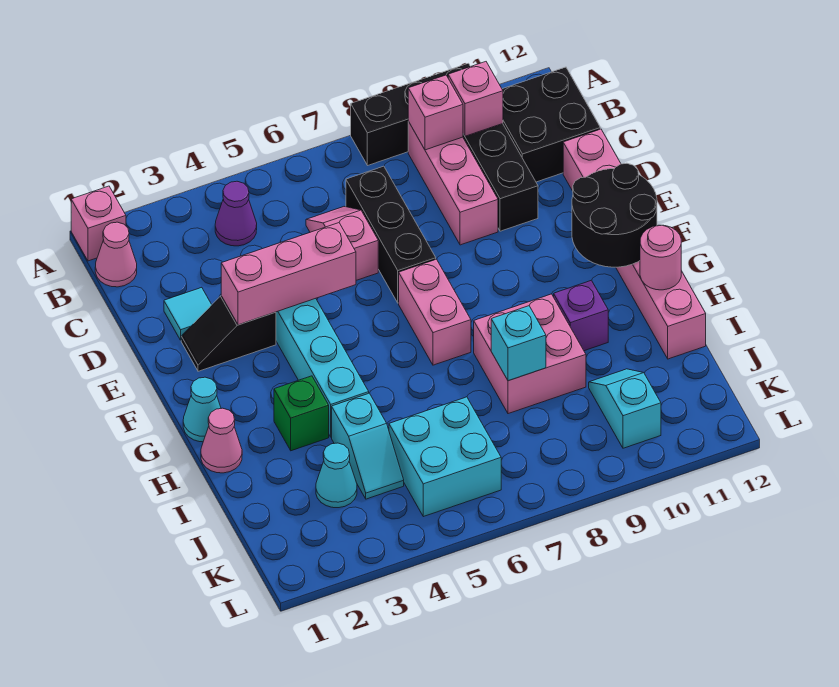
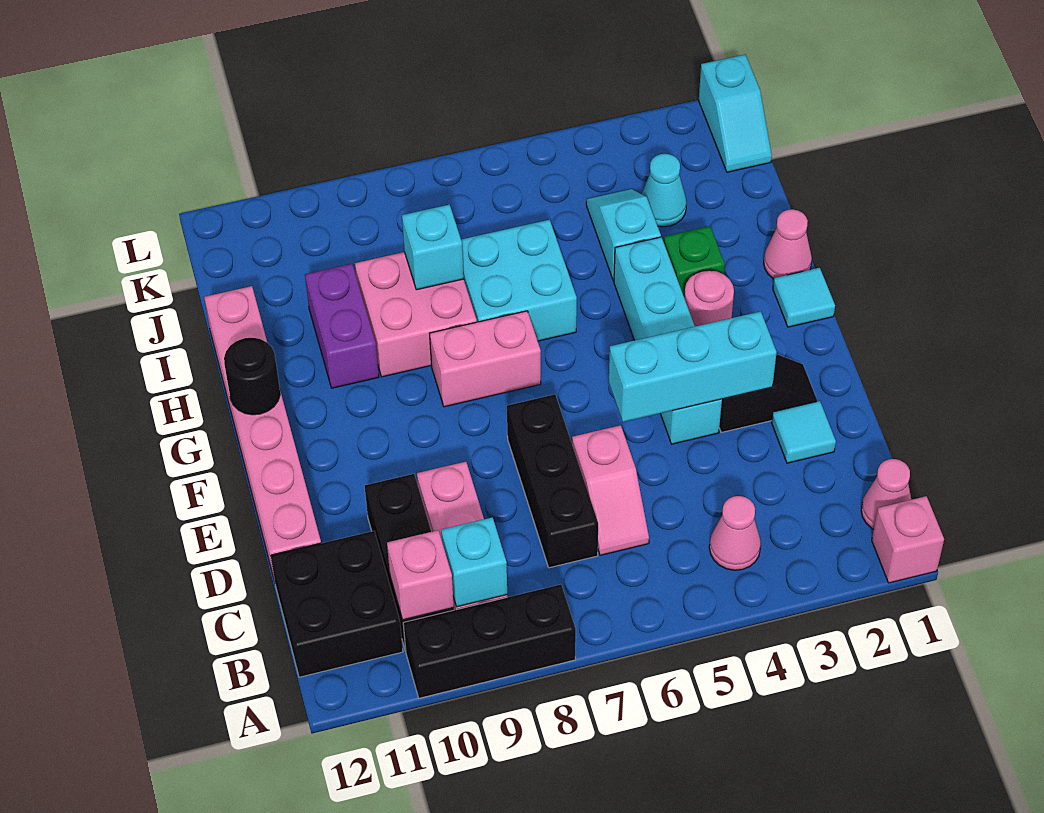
purple 1x1 cone [215,181,257,246] -> pink 1x1 cone [709,496,761,570]
pink 1x1 brick [408,75,463,150] -> cyan 1x1 brick [441,517,507,607]
pink 1x3 brick [221,223,356,325] -> cyan 1x3 brick [609,311,777,422]
pink 1x2 brick [399,259,471,365] -> pink 1x2 brick turned to [429,311,541,407]
black 2x2 round brick [572,163,657,267] -> black 1x1 round brick [224,338,280,415]
cyan 1x1 cone [183,377,221,442] -> cyan 1x1 tile [773,268,835,327]
purple 1x1 brick [554,280,608,351] -> purple 1x2 brick [305,264,379,388]
pink 1x1 round brick [640,225,681,290] -> pink 1x1 round brick moved to [684,270,734,326]
cyan 2x2 brick [389,397,501,517] -> cyan 2x2 brick moved to [461,220,577,341]
cyan 1x2 slope [589,369,661,448] -> cyan 1x2 slope moved to [699,55,772,172]

